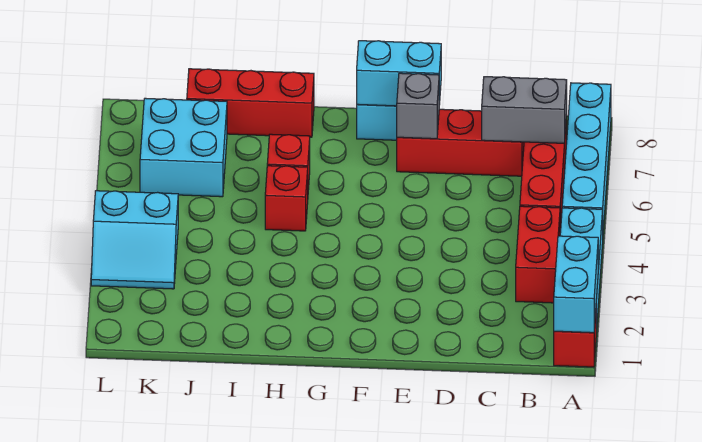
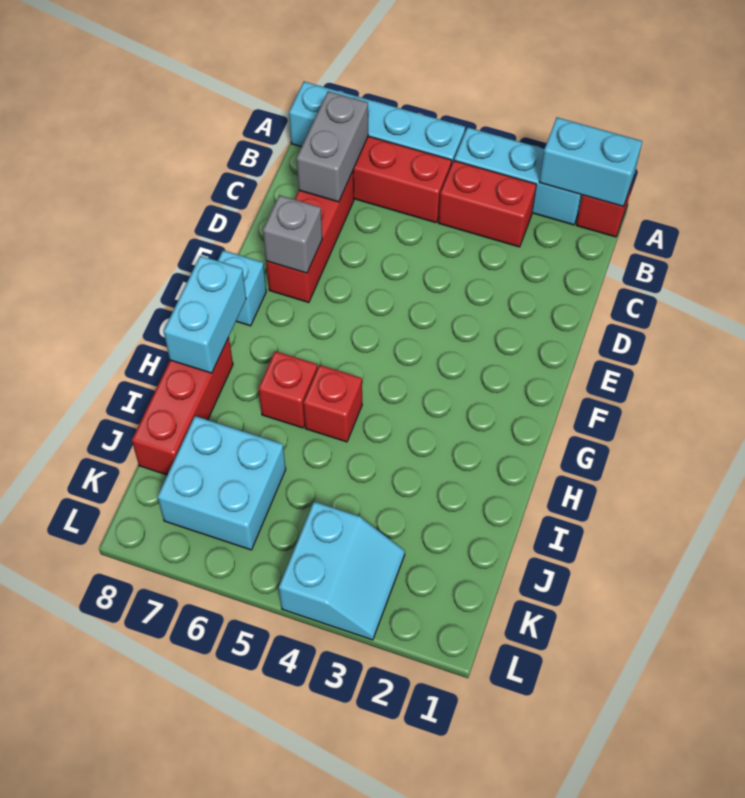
cyan 1x2 brick [357,41,441,106] -> cyan 1x2 brick moved to [164,256,246,373]

